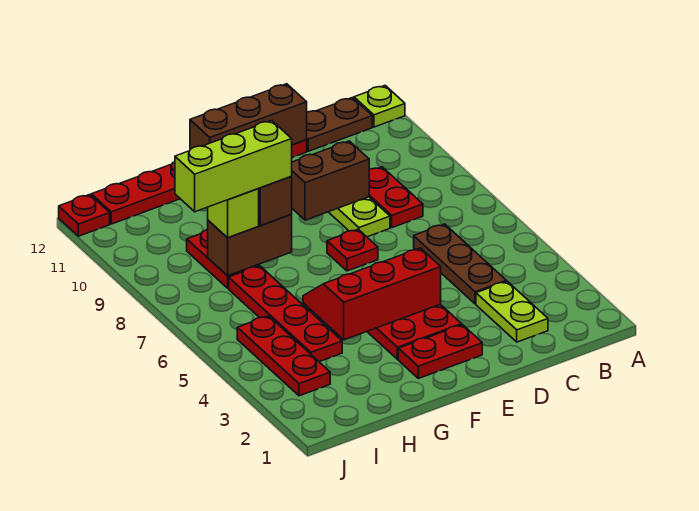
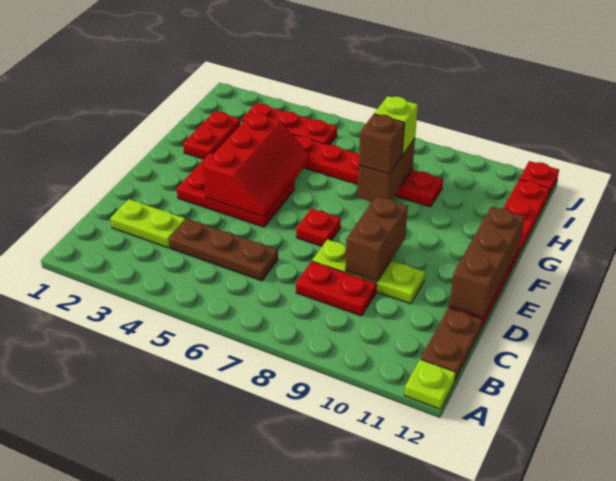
red 1x2 plate [398,325,482,378] -> red 1x2 plate moved to [183,111,240,159]
lime 1x3 brick [175,121,292,212] -> none

